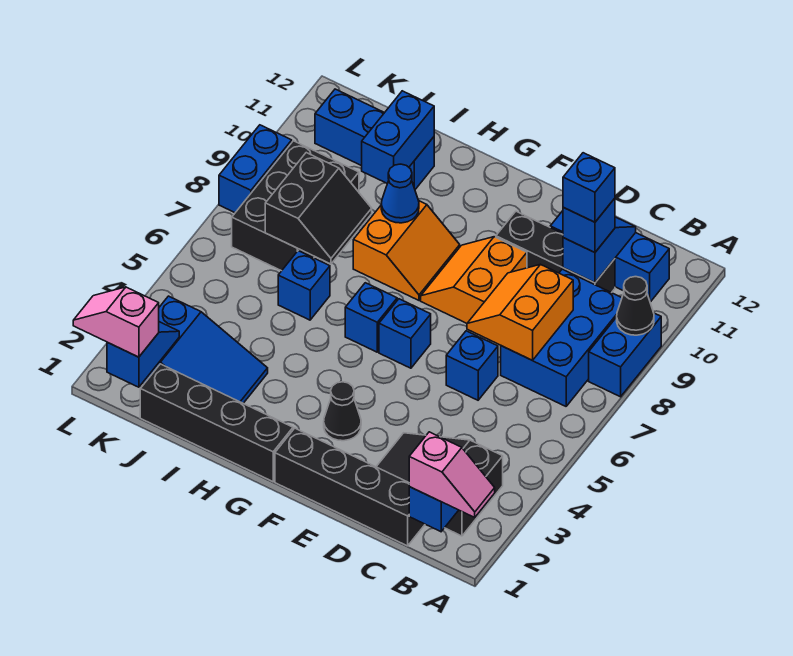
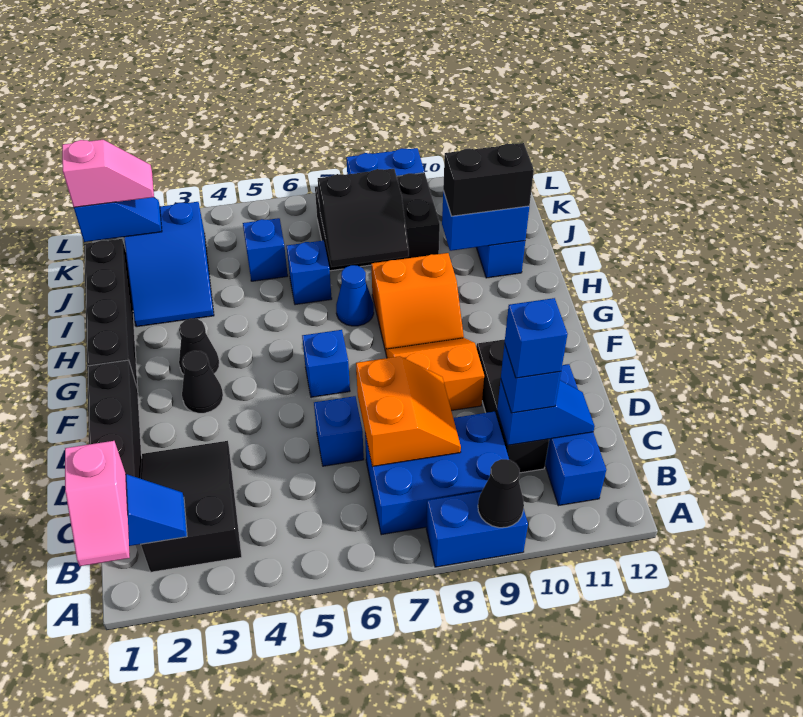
orange 2x2 slope [467,264,573,360] -> orange 2x2 slope turned to [356,356,461,466]
none -> black 1x1 cone [179,318,219,375]
blue 1x1 brick [345,283,397,352] -> blue 1x1 brick moved to [243,218,288,281]
blue 1x1 cone [381,164,419,223] -> blue 1x1 cone moved to [336,265,374,326]
none -> black 1x2 brick [443,143,534,216]
pink 1x2 slope [73,287,159,357] -> pink 1x2 slope turned to [62,140,154,207]

